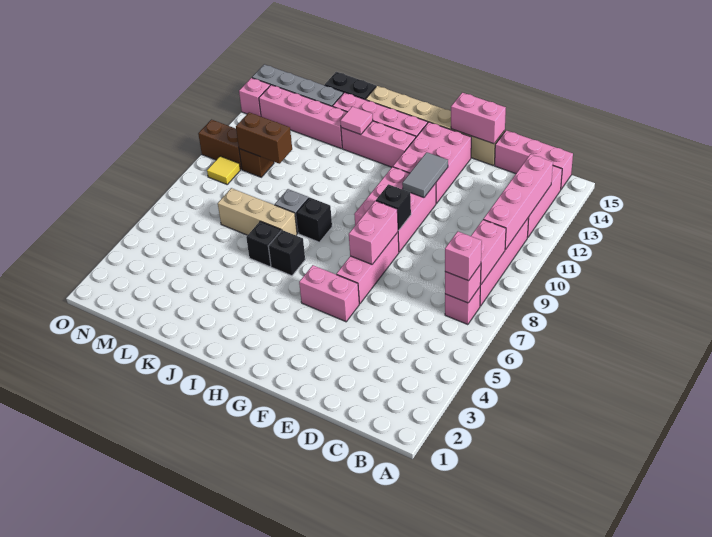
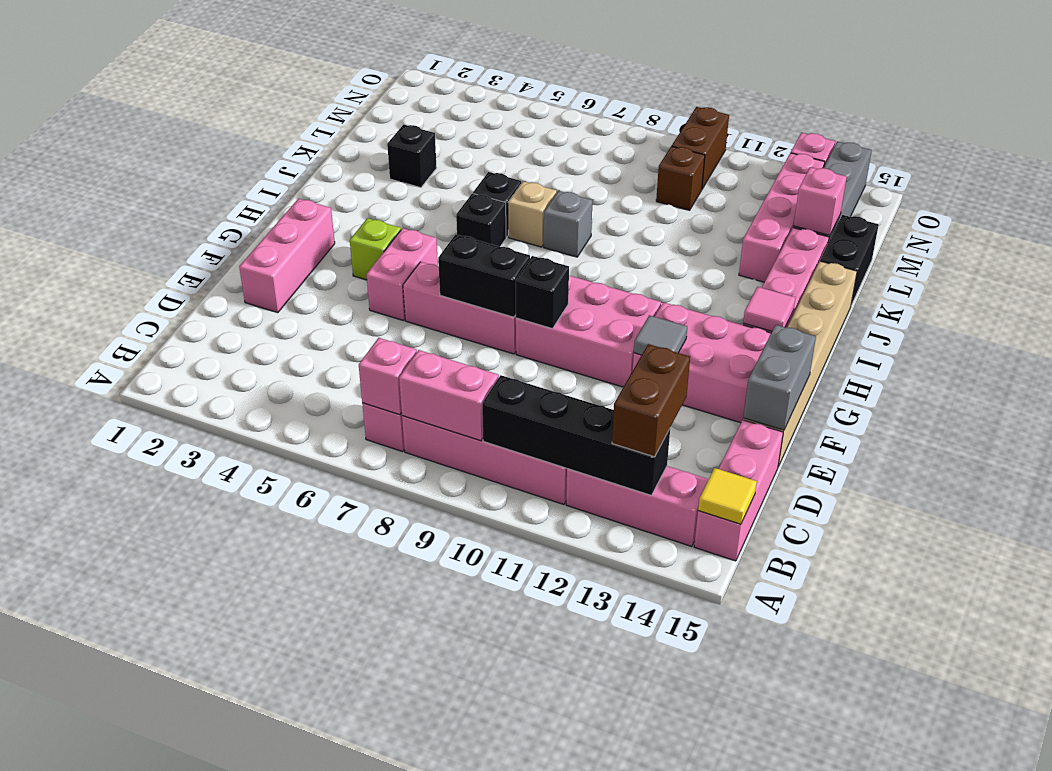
pink 1x1 brick [445,232,482,281] -> pink 1x1 brick moved to [793,167,847,236]
pink 1x4 brick [483,154,553,250] -> black 1x4 brick [482,375,670,495]
pink 1x2 brick [451,93,506,144] -> grey 1x2 brick [743,325,816,430]
pink 1x2 brick [349,201,398,264] -> black 1x2 brick [438,234,530,317]
grey 1x2 tile [402,152,448,198] -> grey 1x1 tile [634,315,687,355]
none -> lime 1x1 brick [350,218,401,280]
pink 1x3 brick [341,121,416,167] -> pink 1x3 brick moved to [239,199,335,313]
black 1x1 brick [297,197,332,242] -> black 1x1 brick moved to [387,125,437,188]
tan 1x3 brick [218,188,297,235] -> tan 1x1 brick [508,181,557,247]
pink 1x1 tile [340,106,373,135] -> pink 1x1 tile moved to [743,287,796,331]
brown 1x2 brick [236,112,292,164] -> brown 1x2 brick moved to [612,344,690,457]
yellow 1x1 tile [207,156,240,184] -> yellow 1x1 tile moved to [698,468,757,524]

